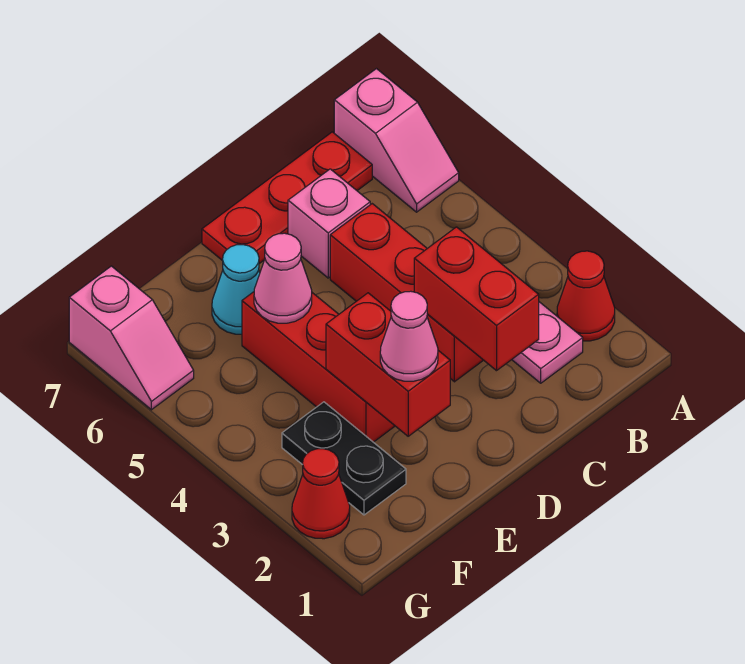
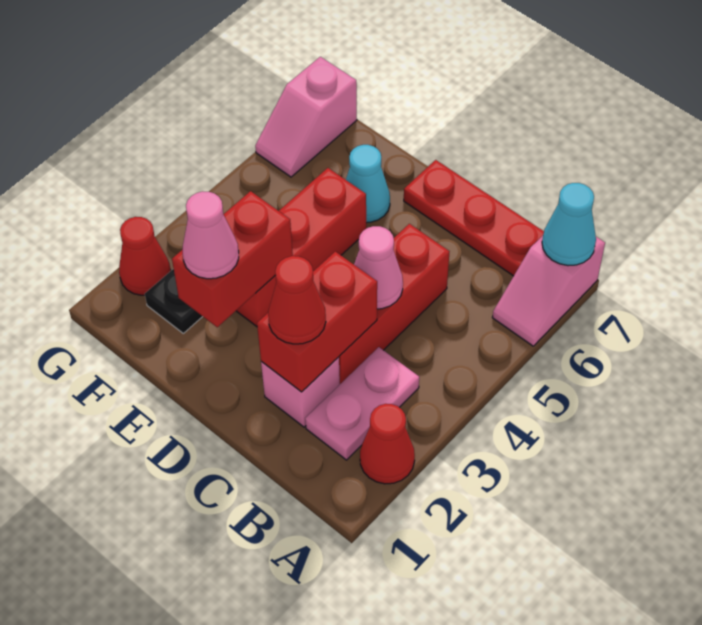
none -> cyan 1x1 cone [542,183,596,266]
none -> red 1x1 cone [268,256,326,344]
pink 1x1 brick [288,169,370,278] -> pink 1x1 brick moved to [261,357,340,427]
pink 1x1 cone [254,233,312,323] -> pink 1x1 cone moved to [354,226,403,309]

